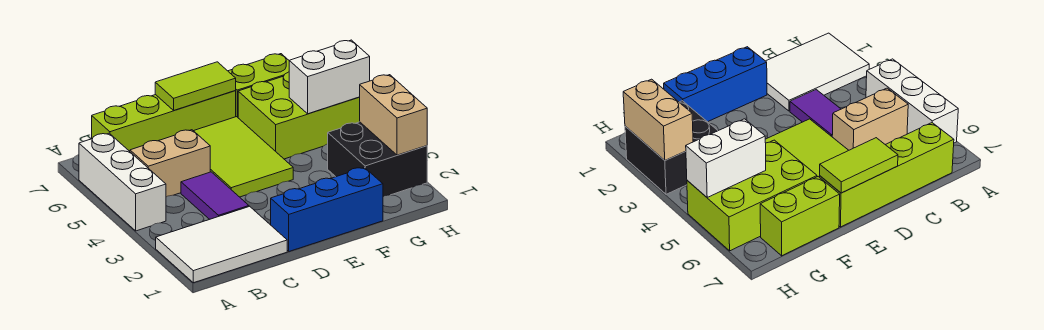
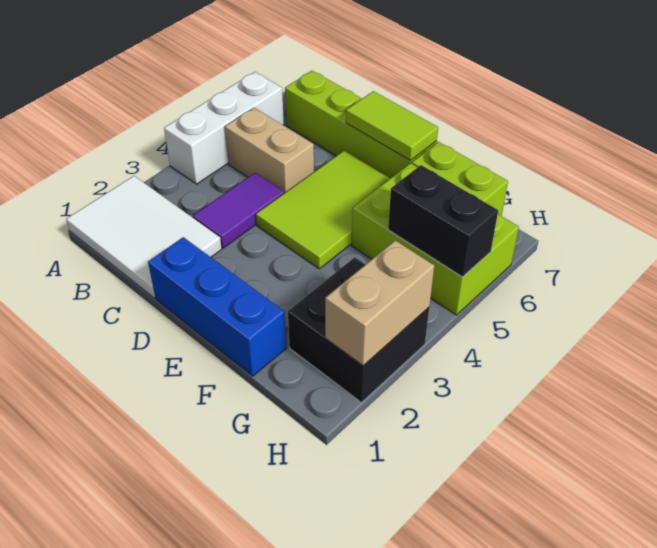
white 1x2 brick [289,40,370,114] -> black 1x2 brick [388,165,498,277]

